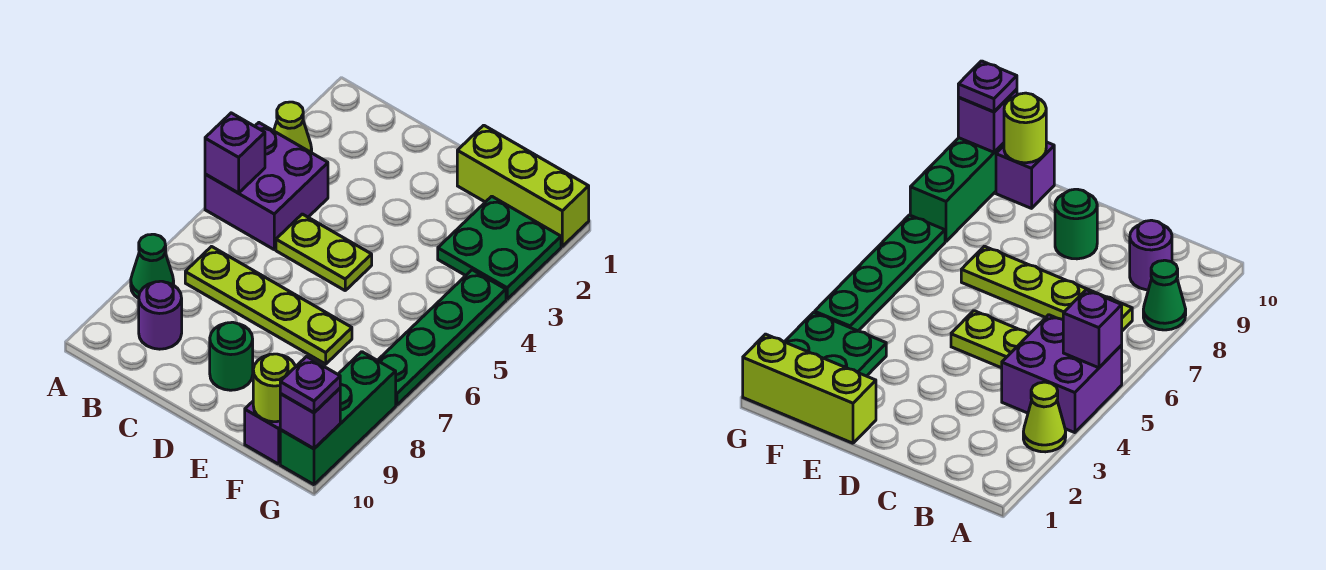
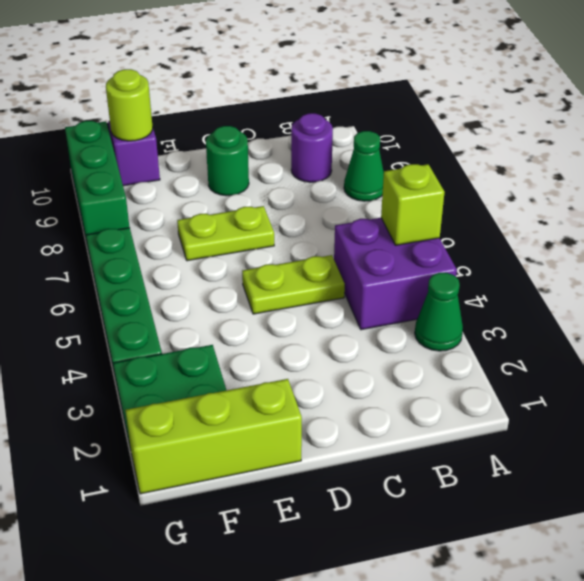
lime 1x1 cone [274,102,312,153] -> green 1x1 cone [415,273,463,351]
purple 1x1 brick [205,113,265,193] -> lime 1x1 brick [381,164,445,245]
lime 1x4 plate [185,247,352,364] -> lime 1x2 plate [177,206,274,261]
purple 1x1 brick [280,388,340,448] -> none
purple 1x1 plate [280,357,340,413] -> none

